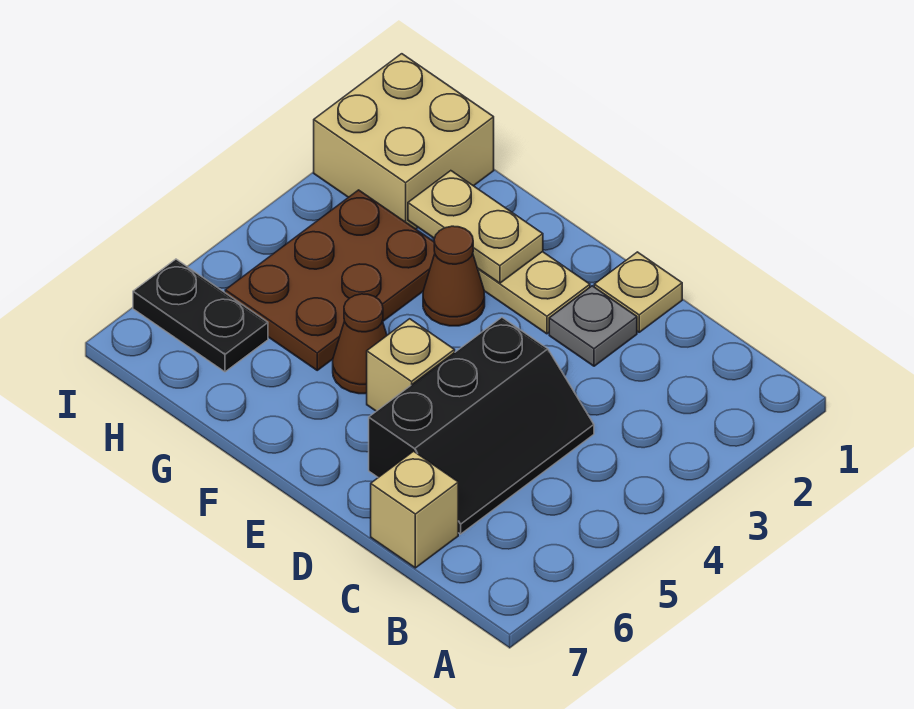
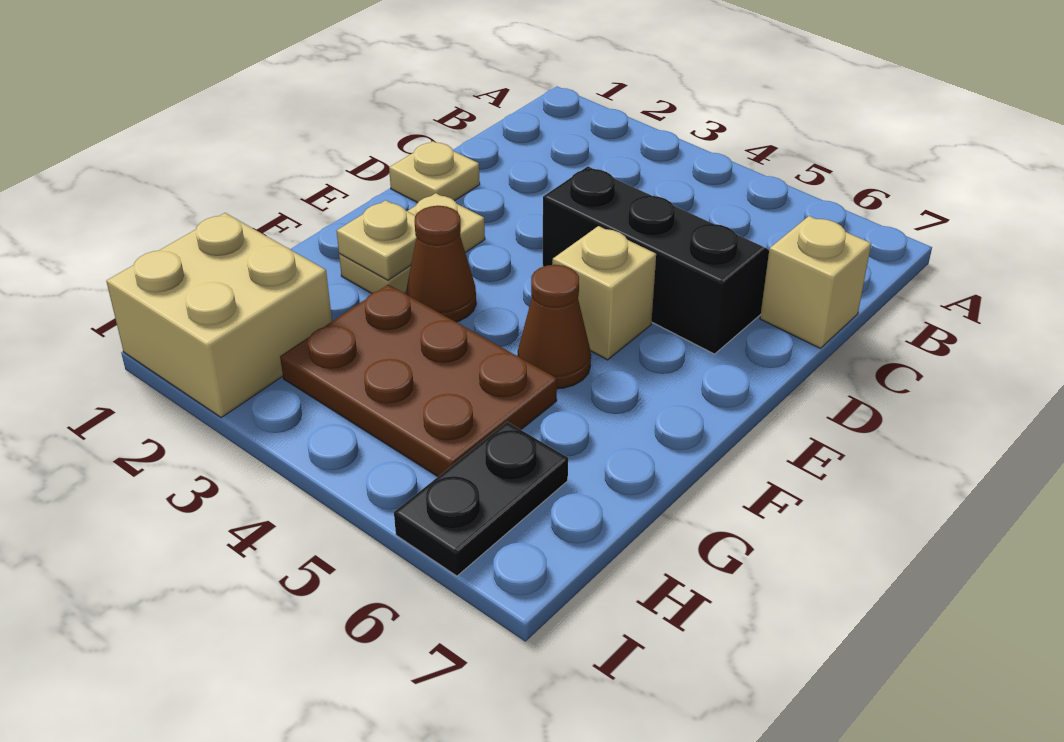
grey 1x1 plate [549,286,637,366] -> none
tan 1x2 plate [408,171,543,283] -> tan 1x1 plate [337,200,417,280]

